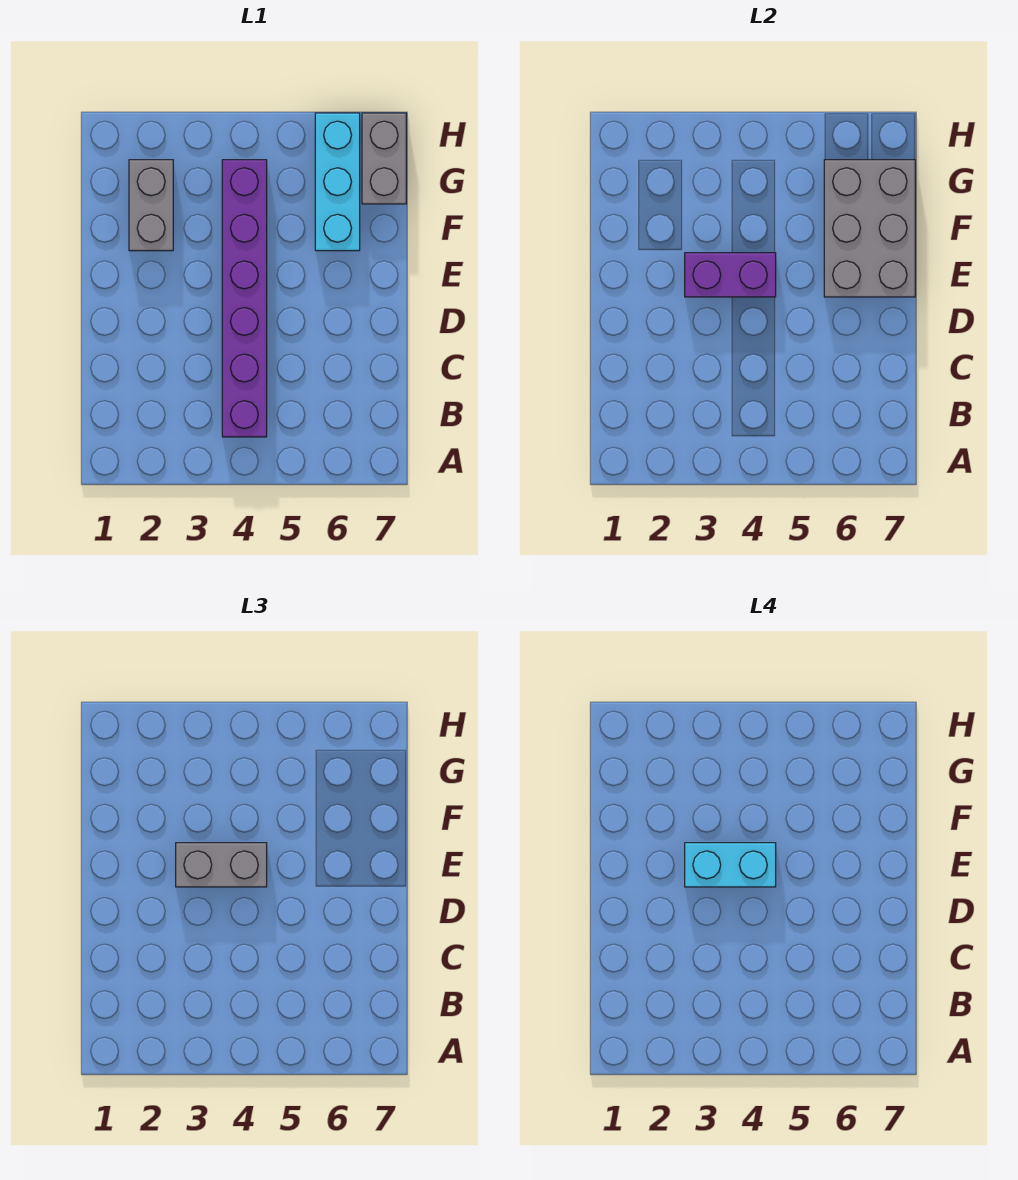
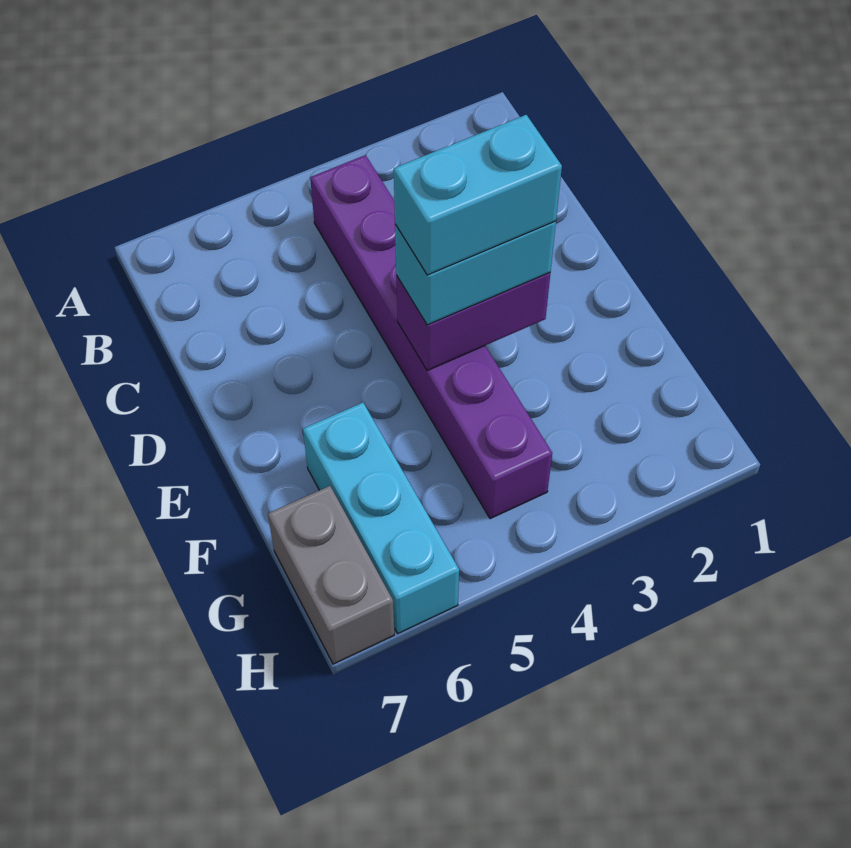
grey 1x2 brick [176,843,267,887] -> cyan 1x2 brick [395,221,556,325]
grey 2x3 brick [824,160,915,297] -> none
grey 1x2 brick [129,160,173,251] -> none

